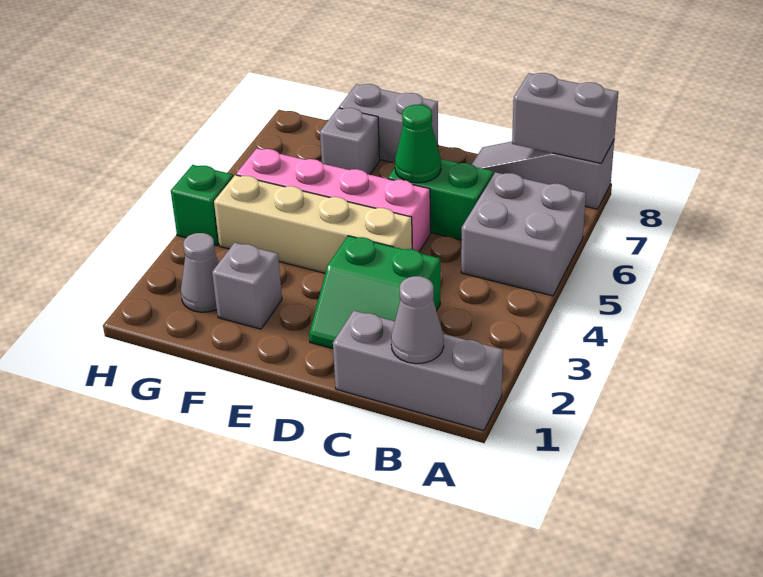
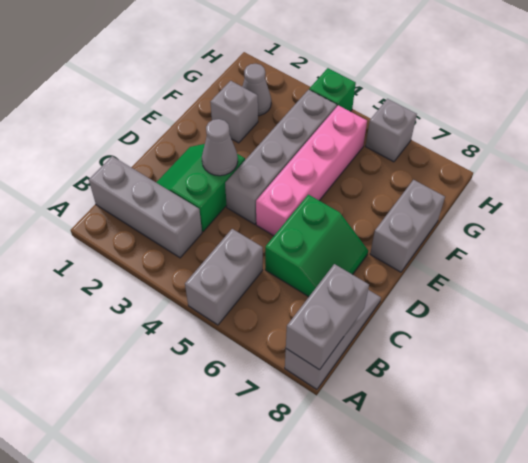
grey 1x3 brick [333,311,503,431] -> grey 1x3 brick turned to [89,156,202,258]
grey 2x2 brick [461,172,586,296] -> grey 1x2 brick [185,229,263,325]
grey 1x1 cone [391,276,444,364] -> grey 1x1 cone moved to [202,119,238,176]
tan 1x4 brick [214,175,412,273] -> grey 1x4 brick [225,90,337,224]
green 1x1 cone [395,105,441,183] -> none
grey 1x1 brick [320,108,380,175] -> grey 1x1 brick moved to [366,99,417,162]

